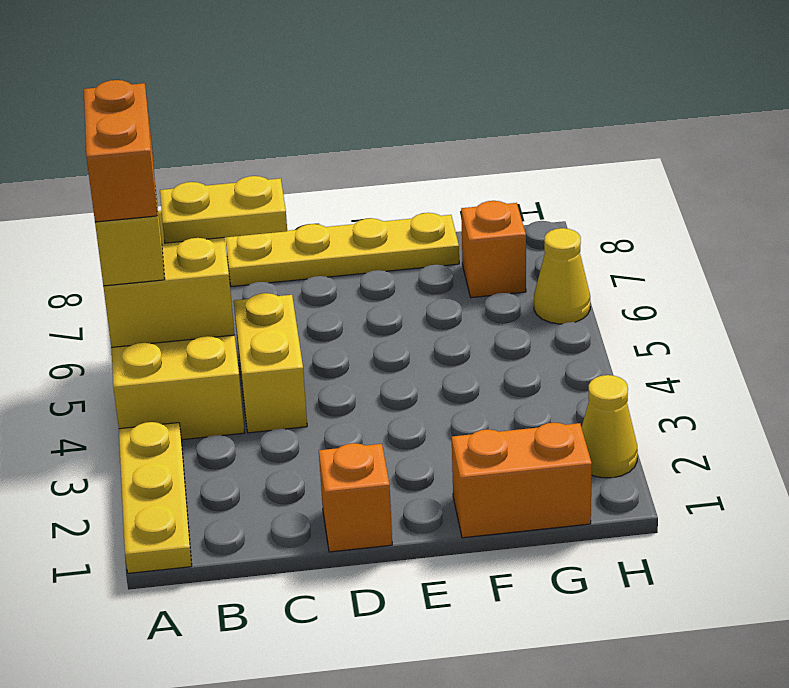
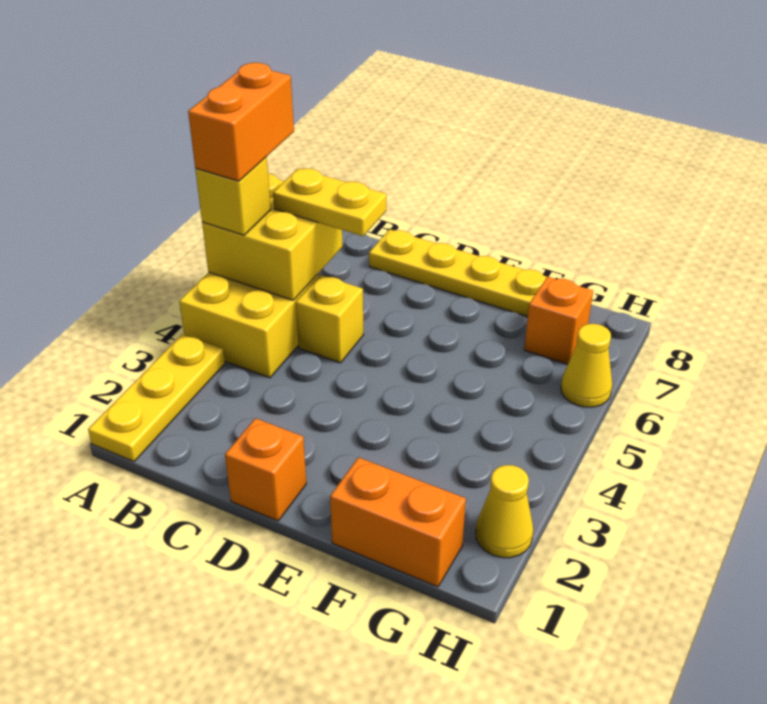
yellow 1x2 brick [234,293,307,433] -> yellow 1x1 brick [296,275,364,363]

